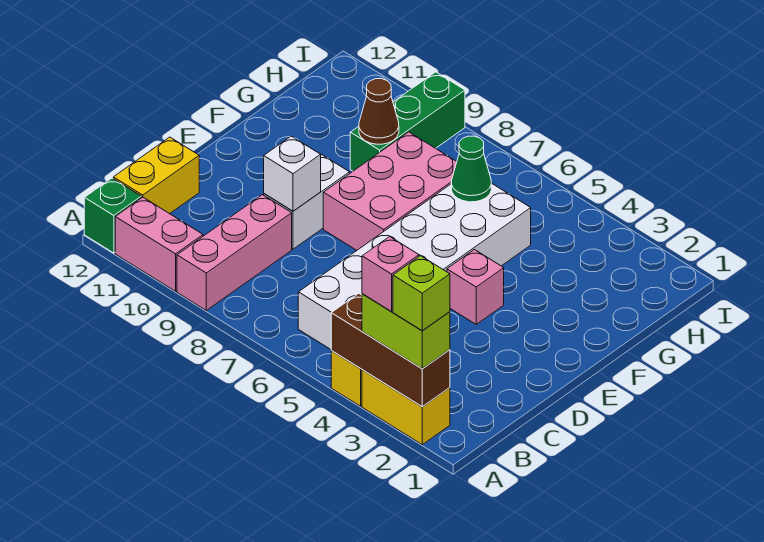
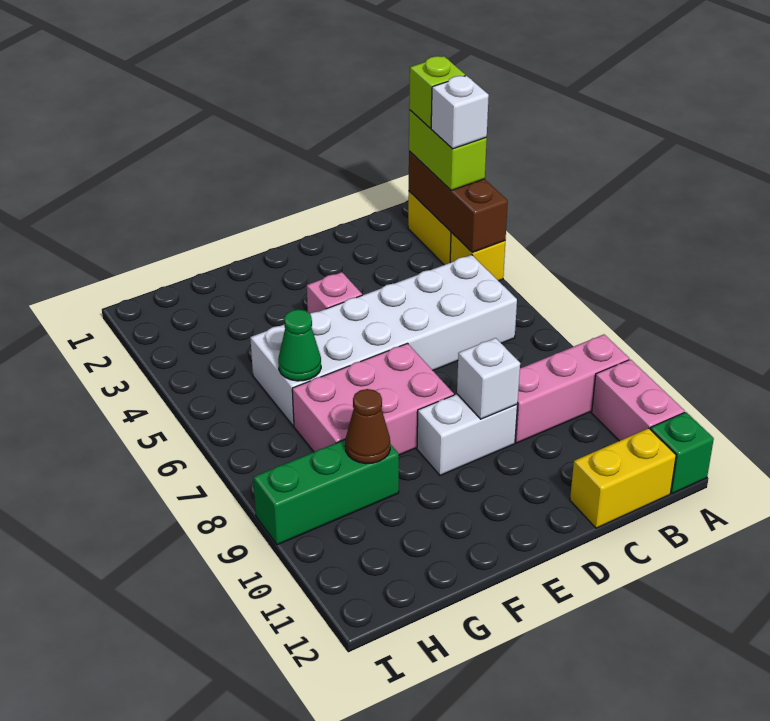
pink 1x1 brick [362,237,419,312] -> white 1x1 brick [431,76,489,149]

